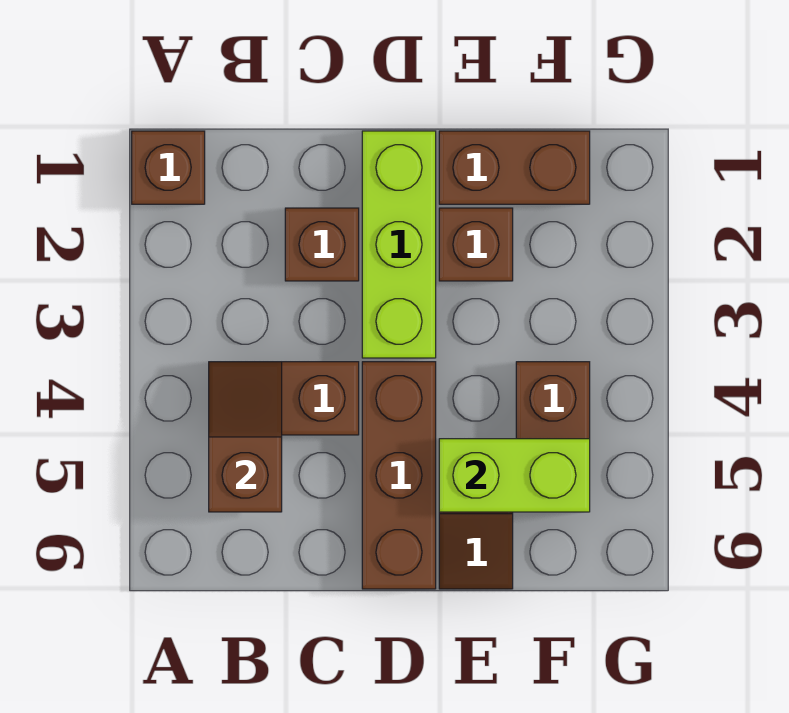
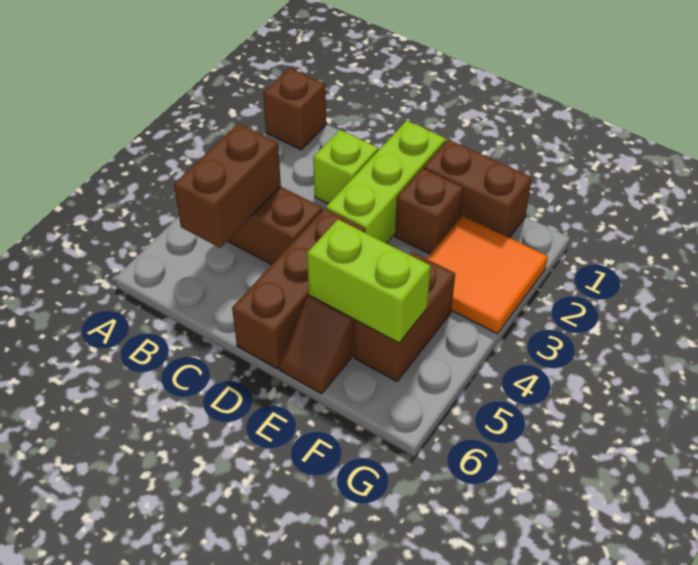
brown 1x2 slope [209,362,282,512] -> brown 1x2 brick [174,124,281,248]
brown 1x1 brick [285,208,359,281] -> lime 1x1 brick [313,130,378,204]
none -> orange 2x2 tile [427,216,548,334]

